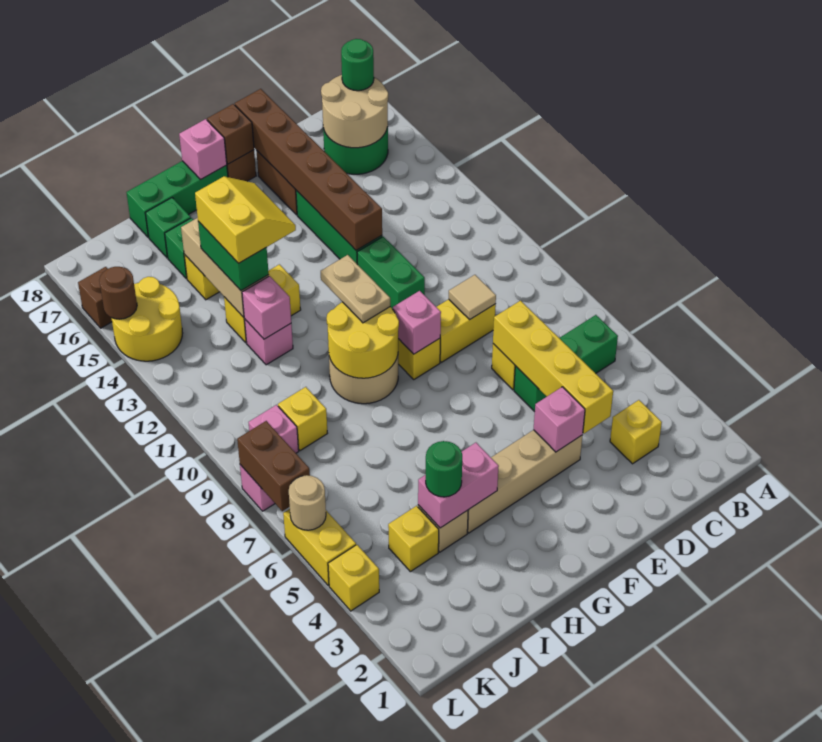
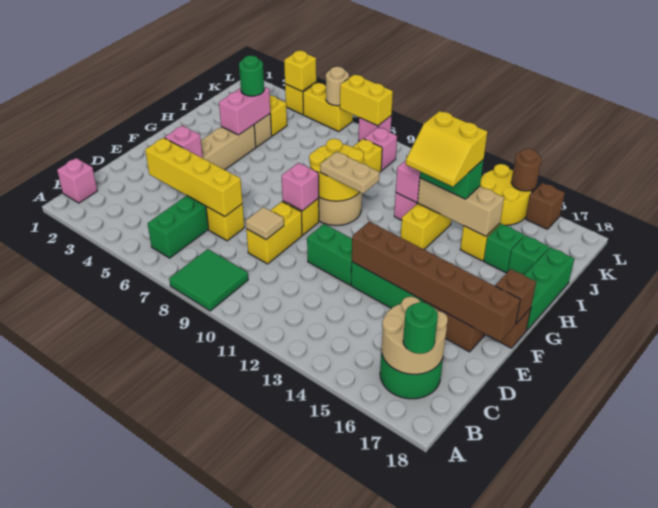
none -> green 2x2 tile [169,249,248,311]
yellow 1x1 brick [610,400,662,464] -> yellow 1x1 brick moved to [284,51,316,91]
pink 1x1 brick [179,119,227,179] -> pink 1x1 brick moved to [57,158,97,203]
brown 1x2 brick [237,421,310,511] -> yellow 1x2 brick [340,75,393,126]

